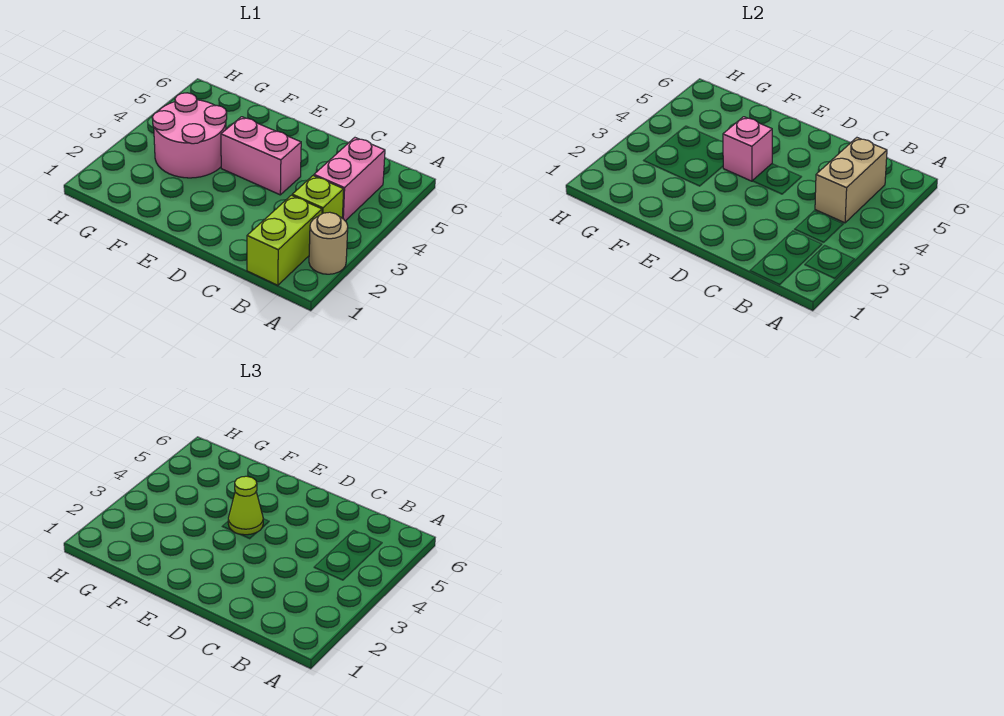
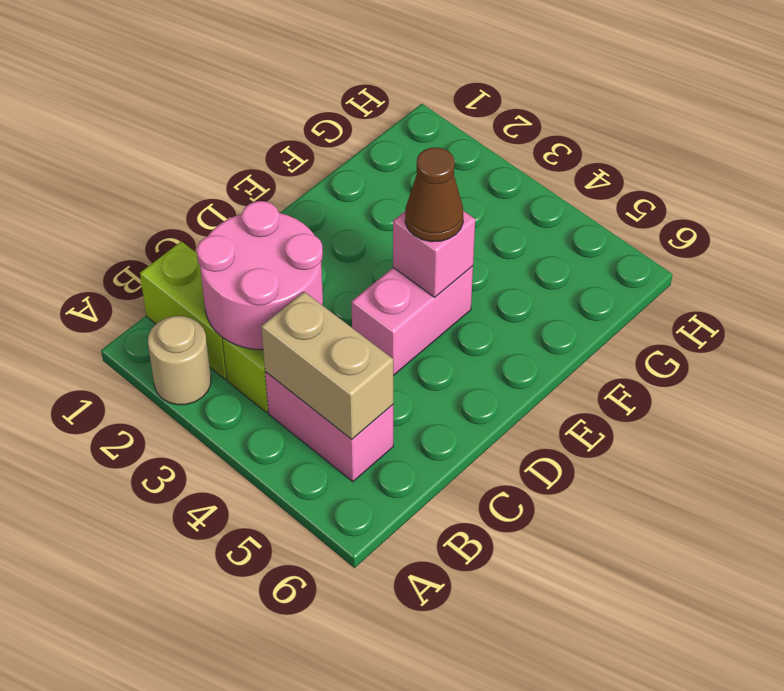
lime 1x1 cone [228,476,263,535] -> brown 1x1 cone [405,147,463,242]
pink 2x2 round brick [152,93,227,178] -> pink 2x2 round brick moved to [197,201,323,350]

